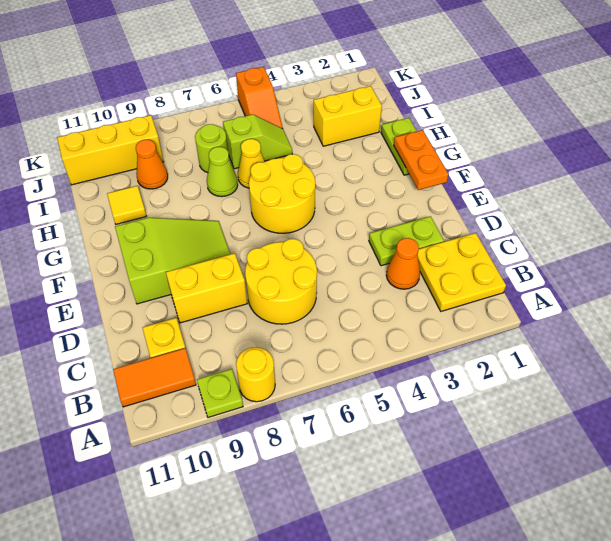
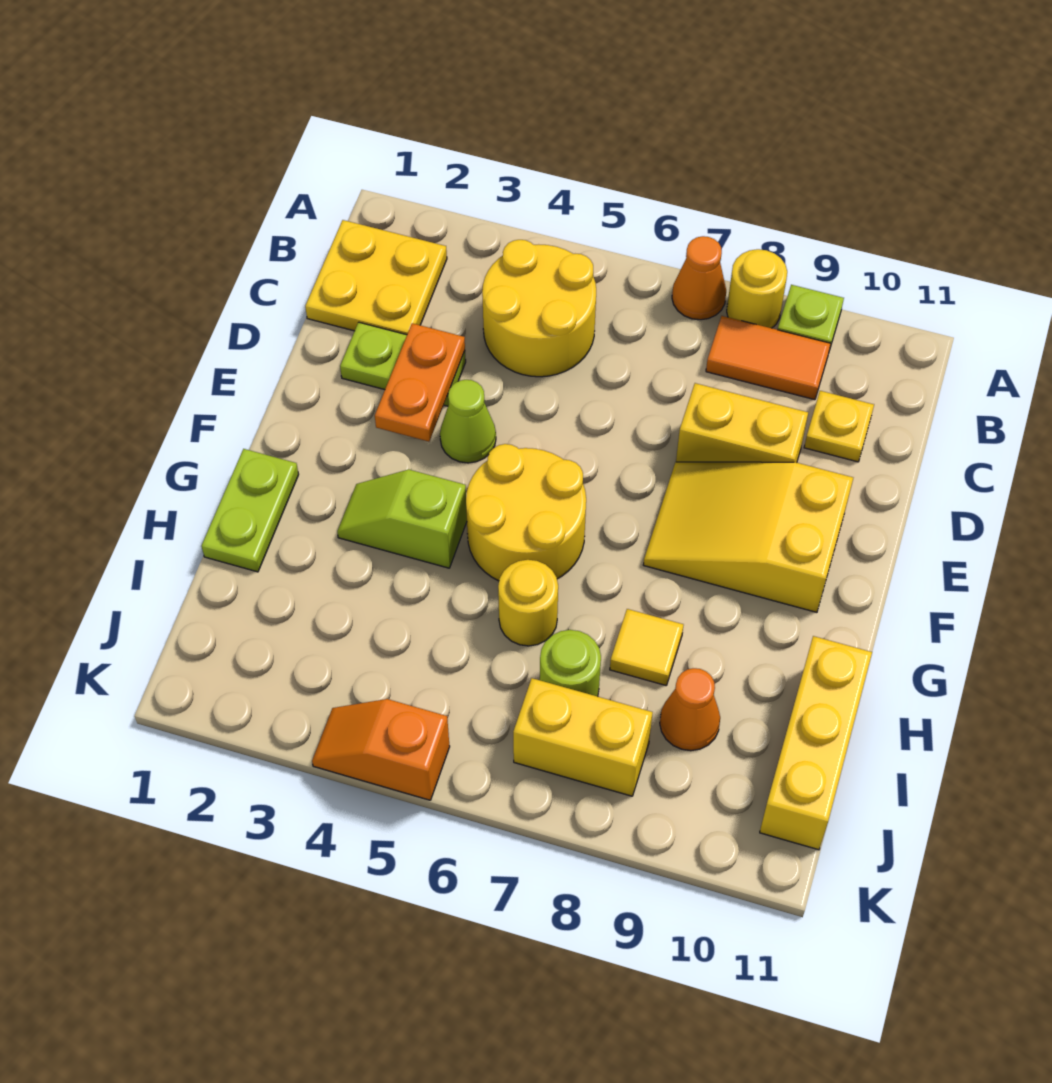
orange 1x2 tile [113,348,196,407] -> orange 1x2 tile moved to [706,316,831,400]
orange 1x1 cone [386,238,420,289] -> orange 1x1 cone moved to [672,236,726,320]
yellow 2x2 round brick [245,239,317,324] -> yellow 2x2 round brick moved to [482,240,596,377]
lime 2x3 slope [115,218,230,304] -> yellow 2x3 slope [643,462,853,612]
orange 1x2 plate [394,130,449,190] -> orange 1x2 plate moved to [375,323,465,442]
yellow 1x1 cone [238,139,265,188] -> yellow 1x1 round brick [498,560,558,646]
lime 1x1 cone [207,147,238,197] -> lime 1x1 cone moved to [440,380,496,463]
yellow 1x1 tile [107,186,146,224] -> yellow 1x1 tile moved to [610,609,683,685]
yellow 1x2 brick [314,86,382,146] -> yellow 1x2 brick moved to [513,678,653,796]
lime 1x2 slope [223,114,292,169] -> lime 1x2 slope moved to [337,470,467,568]
orange 1x2 slope [236,67,283,129] -> orange 1x2 slope turned to [312,699,450,800]
yellow 1x3 brick [57,115,164,185] -> yellow 1x3 brick turned to [760,636,872,850]

